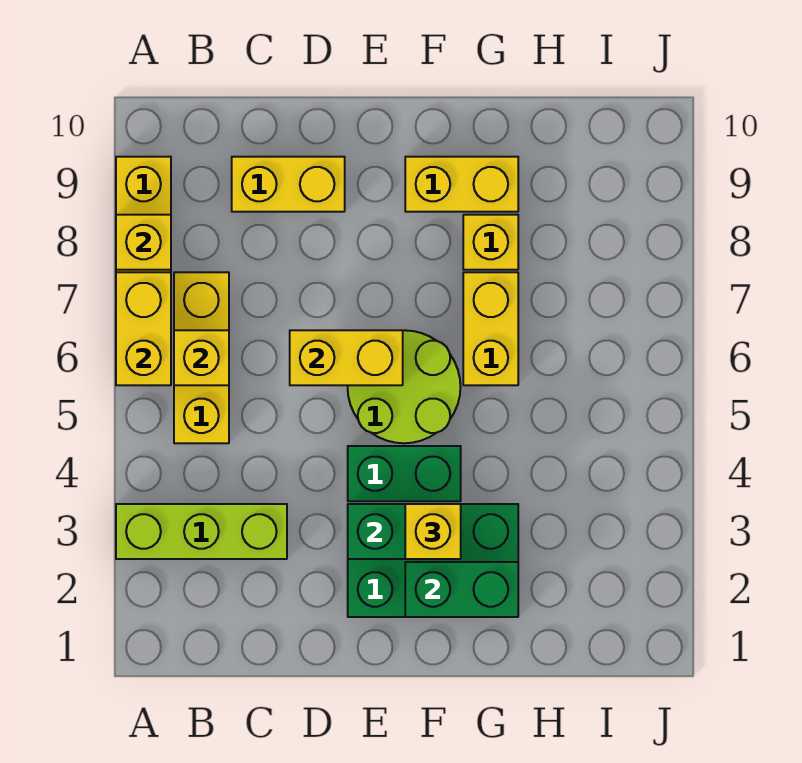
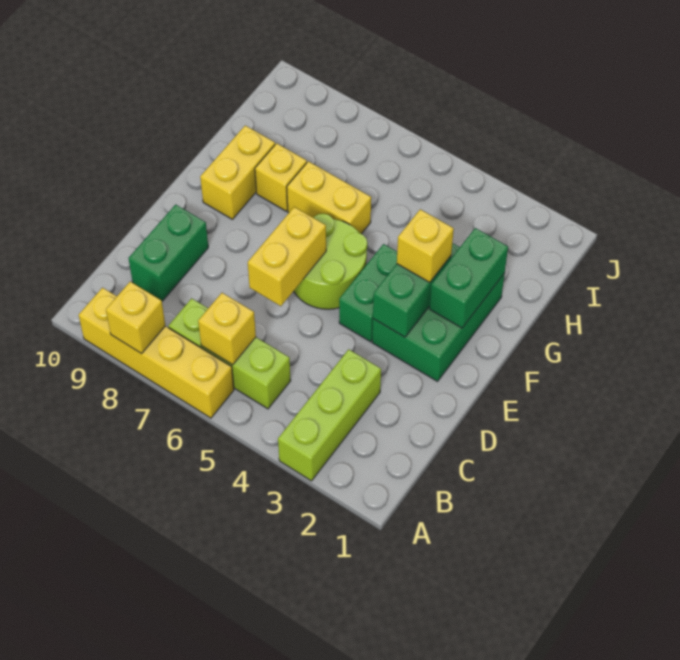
yellow 1x2 brick [116,272,171,385] -> none
yellow 1x3 brick [174,272,229,443] -> lime 1x3 brick [168,298,291,409]
yellow 1x2 brick [232,157,345,212] -> green 1x2 brick [129,205,208,301]

